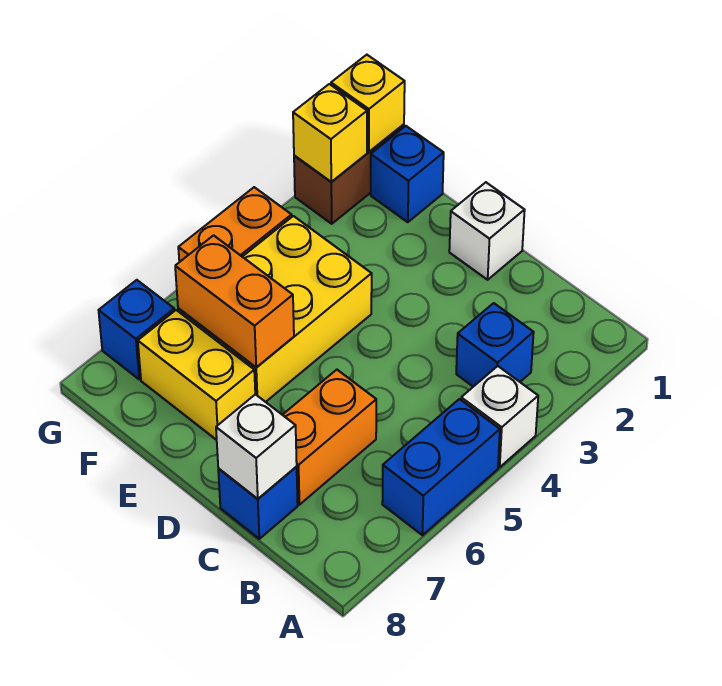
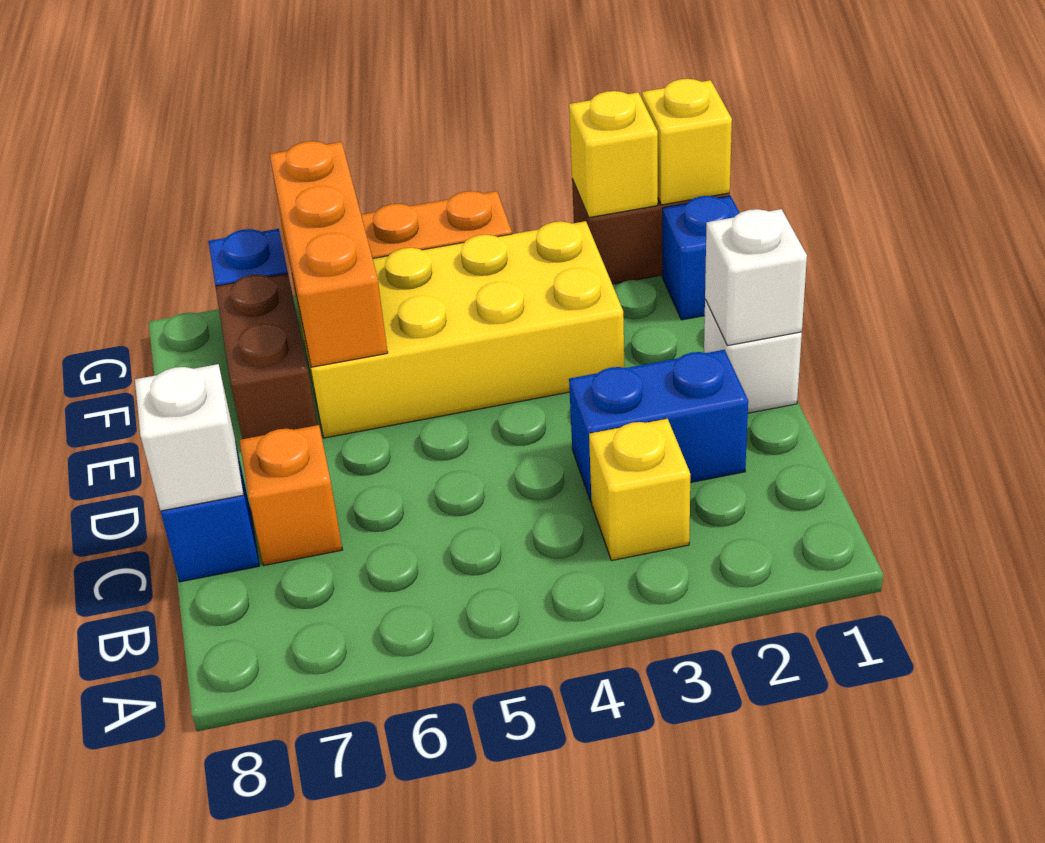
white 1x1 brick [461,366,538,467] -> white 1x1 brick moved to [705,209,807,346]
blue 1x2 brick [382,399,500,535] -> blue 1x2 brick moved to [569,350,748,502]
blue 1x1 brick [456,303,534,387] -> yellow 1x1 brick [589,419,690,561]
orange 1x2 brick [283,370,376,505] -> orange 1x1 brick [240,425,342,565]
yellow 2x3 brick [178,216,372,402] -> yellow 2x4 brick [293,221,624,438]
orange 1x2 brick [175,235,294,367] -> orange 1x3 brick [270,141,388,367]
yellow 1x2 brick [138,310,255,440] -> brown 1x2 brick [215,273,317,439]

